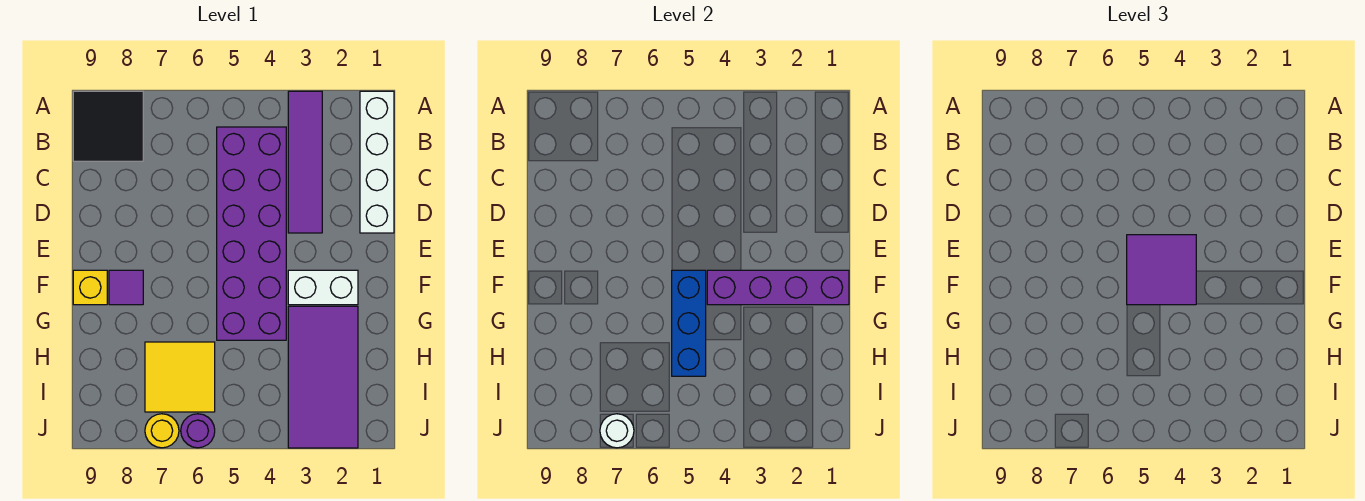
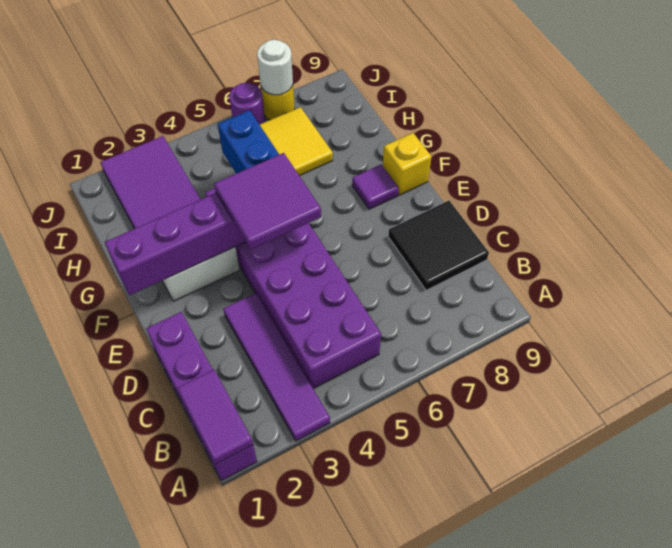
white 1x4 brick [360,91,394,233] -> purple 1x4 brick [146,312,257,481]
none -> purple 1x2 tile [177,370,253,464]
black 2x2 tile [73,91,143,161] -> black 2x2 tile moved to [388,201,489,290]

